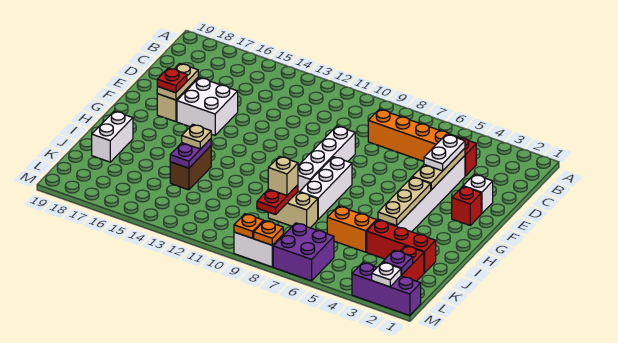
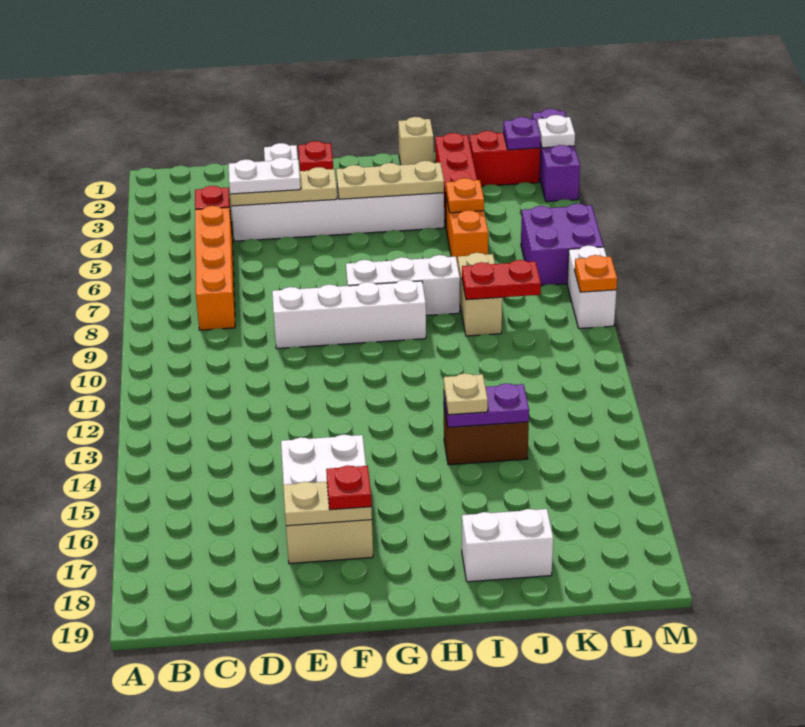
tan 1x1 brick [268,156,298,195] -> tan 1x1 brick moved to [398,117,434,165]
orange 1x1 plate [254,221,283,245] -> orange 1x1 plate moved to [446,178,484,213]

